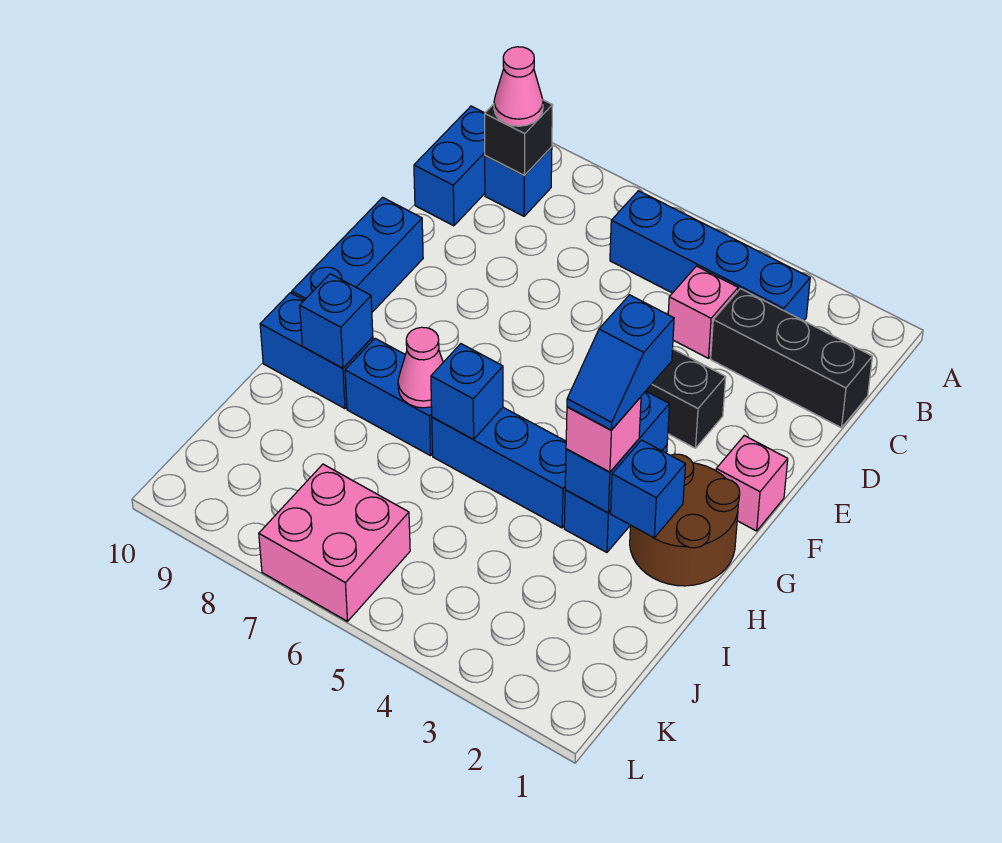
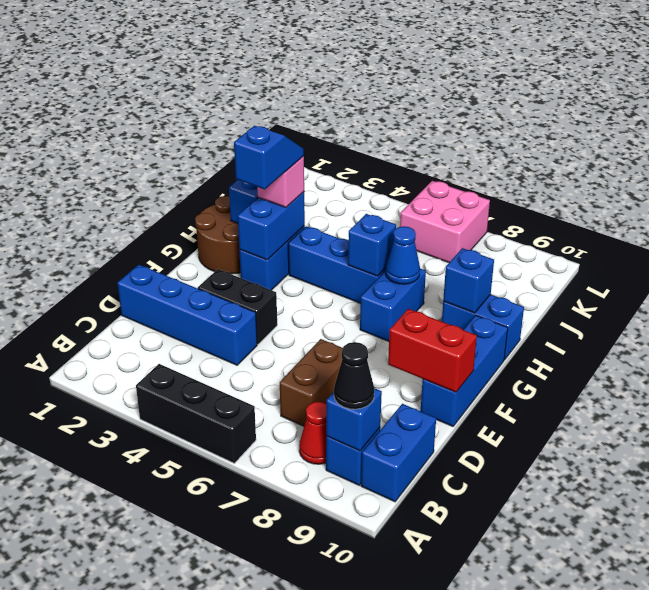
blue 1x4 brick [610,191,810,321] -> blue 1x4 brick moved to [117,265,257,365]
none -> red 1x1 cone [299,402,326,464]
black 1x1 brick [485,100,553,176] -> blue 1x1 brick [326,388,382,451]
pink 1x1 cone [494,47,543,126] -> black 1x1 cone [334,342,374,409]
black 1x3 brick [711,289,872,428] -> black 1x3 brick moved to [136,364,256,463]
pink 1x1 brick [668,266,738,358] -> none
none -> brown 1x2 brick [280,339,343,426]
none -> red 1x2 brick [388,309,477,392]
pink 1x1 brick [716,436,788,531] -> none
blue 1x2 brick [345,339,433,456] -> blue 1x2 brick turned to [360,268,426,341]
pink 1x1 cone [398,327,443,408] -> blue 1x1 cone [386,226,420,284]

